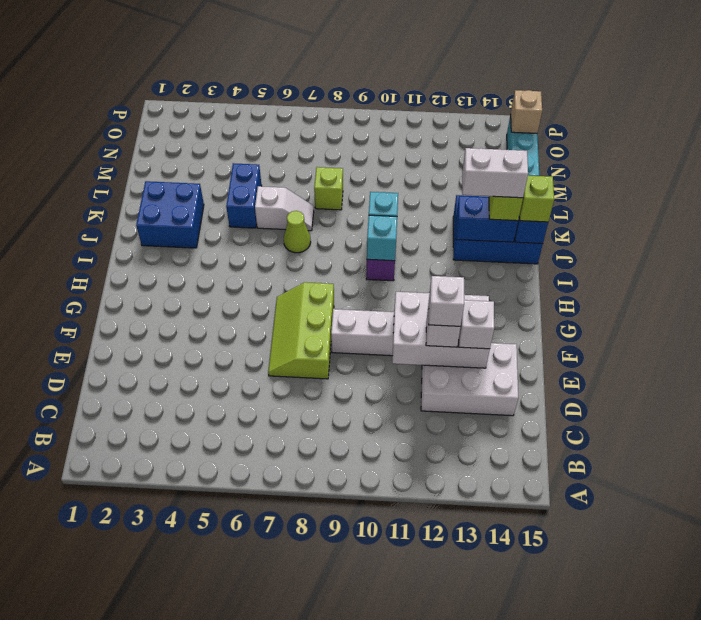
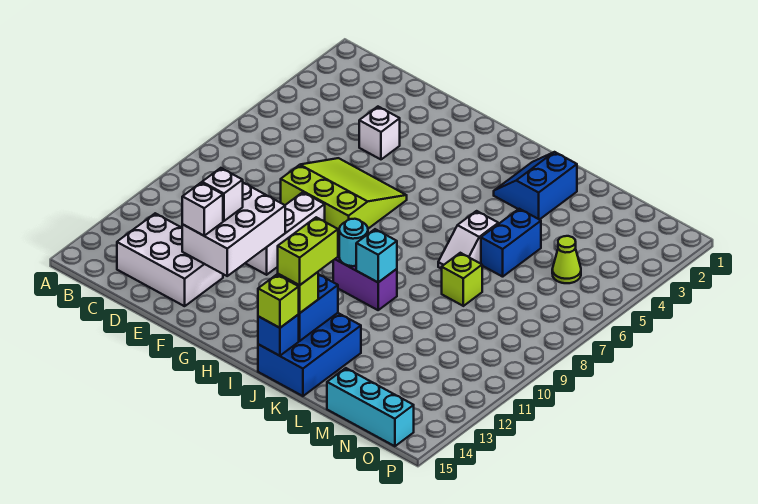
white 2x3 brick [421,343,518,416] -> white 2x3 brick turned to [117,213,223,306]
lime 2x3 slope [268,282,334,379] -> lime 3x3 slope [281,158,407,238]
white 1x1 brick [429,276,464,326] -> white 1x1 brick moved to [359,107,400,159]
cyan 1x1 brick [367,215,397,261] -> cyan 1x1 round brick [339,219,368,266]
blue 2x2 brick [136,181,204,248] -> blue 2x2 slope [494,152,577,220]
lime 1x1 cone [284,211,311,253] -> lime 1x1 cone moved to [552,236,581,283]
white 1x2 brick [462,148,528,198] -> lime 1x2 brick [278,217,338,285]
blue 1x2 brick [226,163,262,228] -> blue 1x2 brick turned to [481,209,541,277]
tan 1x1 brick [511,90,542,133] -> none

